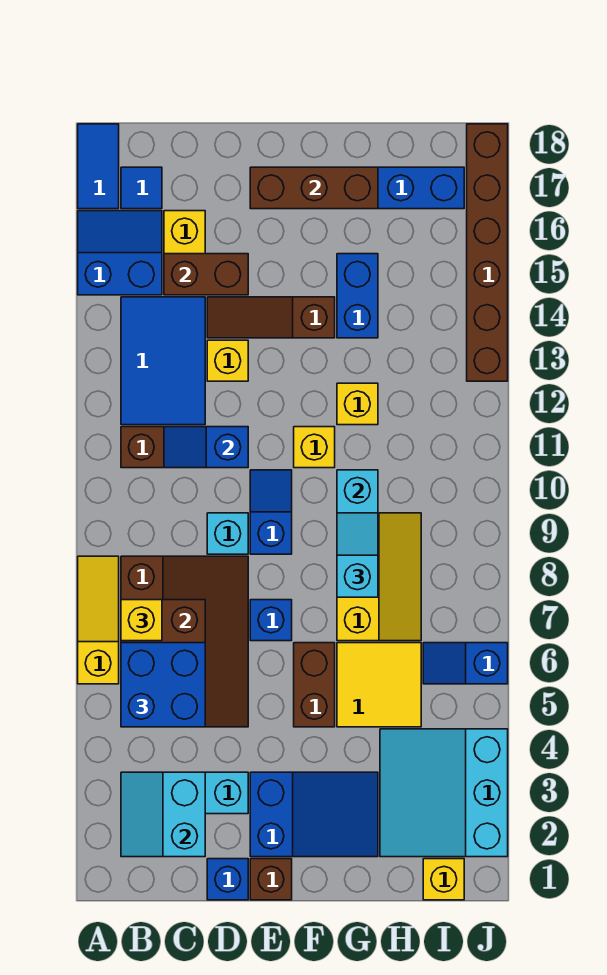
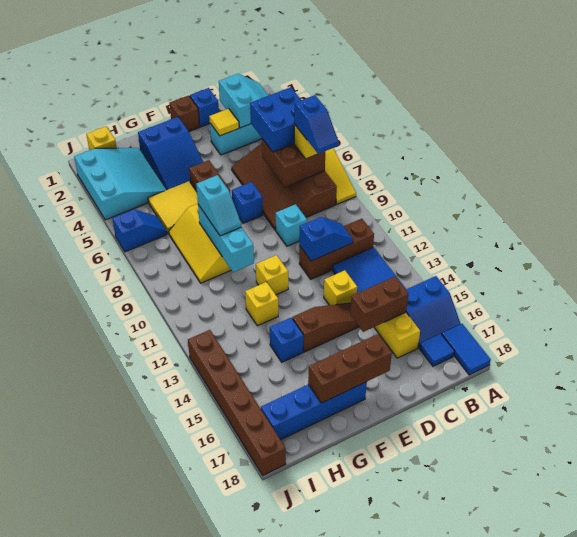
none -> yellow 1x1 tile [209,109,239,136]
blue 2x3 slope [250,772,378,857] -> blue 2x3 slope turned to [138,117,203,190]
blue 1x2 slope [250,470,292,554] -> blue 1x2 slope moved to [294,95,339,154]
blue 1x2 brick [337,254,378,338] -> blue 1x1 brick [270,318,303,362]

